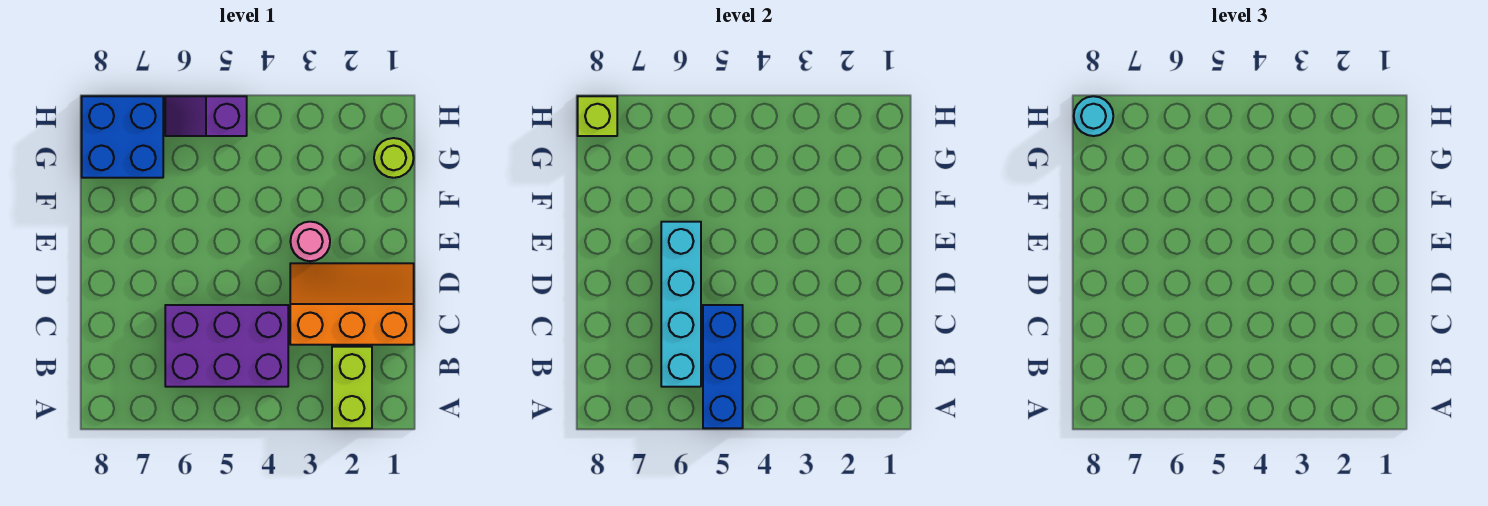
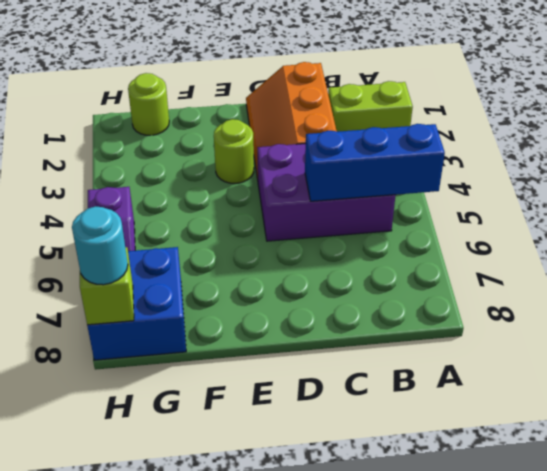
purple 2x3 brick [165,305,288,387] -> purple 2x3 brick turned to [258,144,396,241]
cyan 1x4 brick [661,222,701,387] -> none
pink 1x1 round brick [290,222,330,261] -> lime 1x1 round brick [214,119,254,183]

